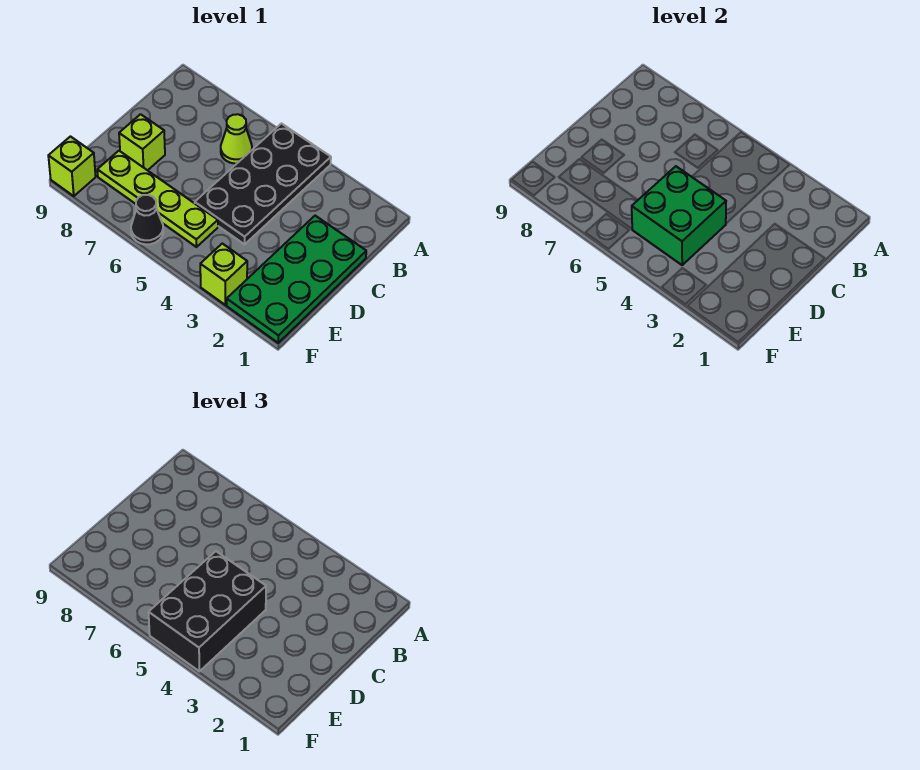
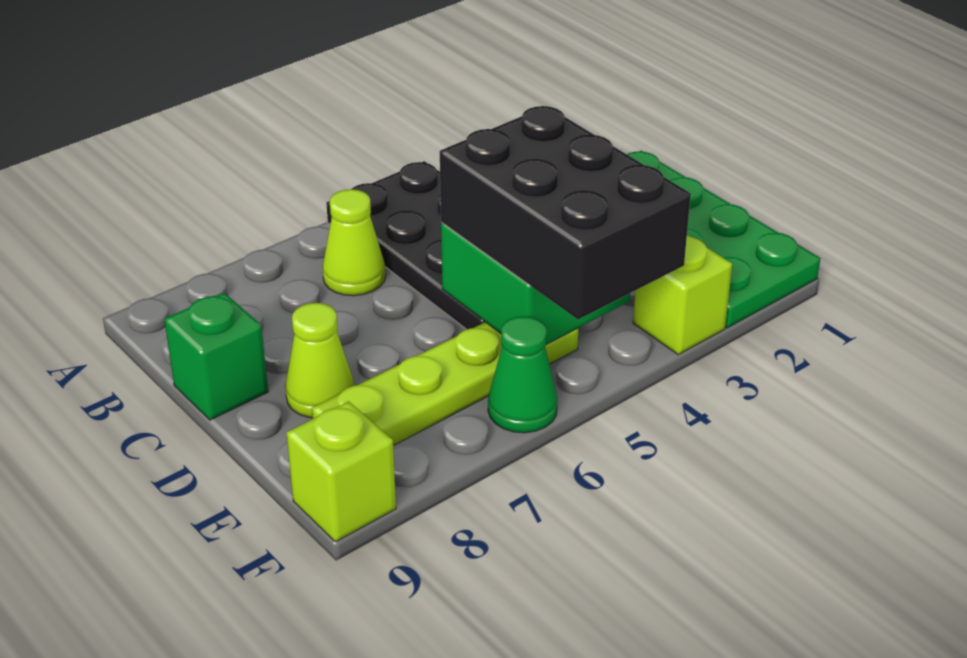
none -> green 1x1 brick [164,293,268,420]
lime 1x1 brick [119,114,165,170] -> lime 1x1 cone [285,303,354,418]
black 1x1 cone [131,195,163,244] -> green 1x1 cone [488,316,557,433]

